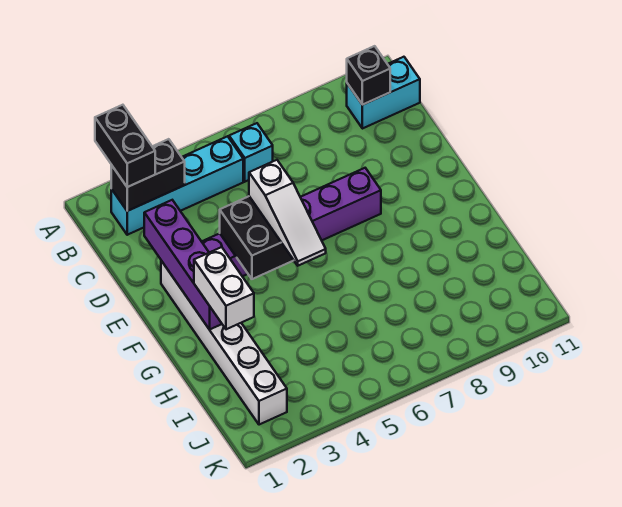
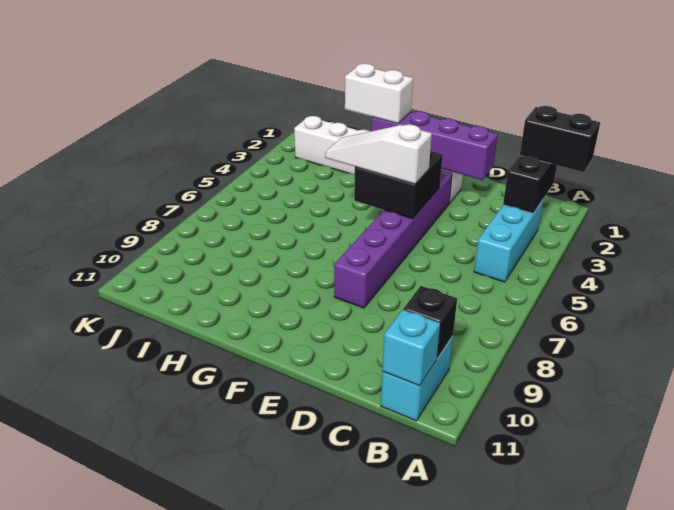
cyan 1x4 brick [111,136,243,235] -> cyan 1x3 brick [474,199,544,282]
cyan 1x1 brick [229,123,273,182] -> cyan 1x1 brick moved to [382,310,440,386]

